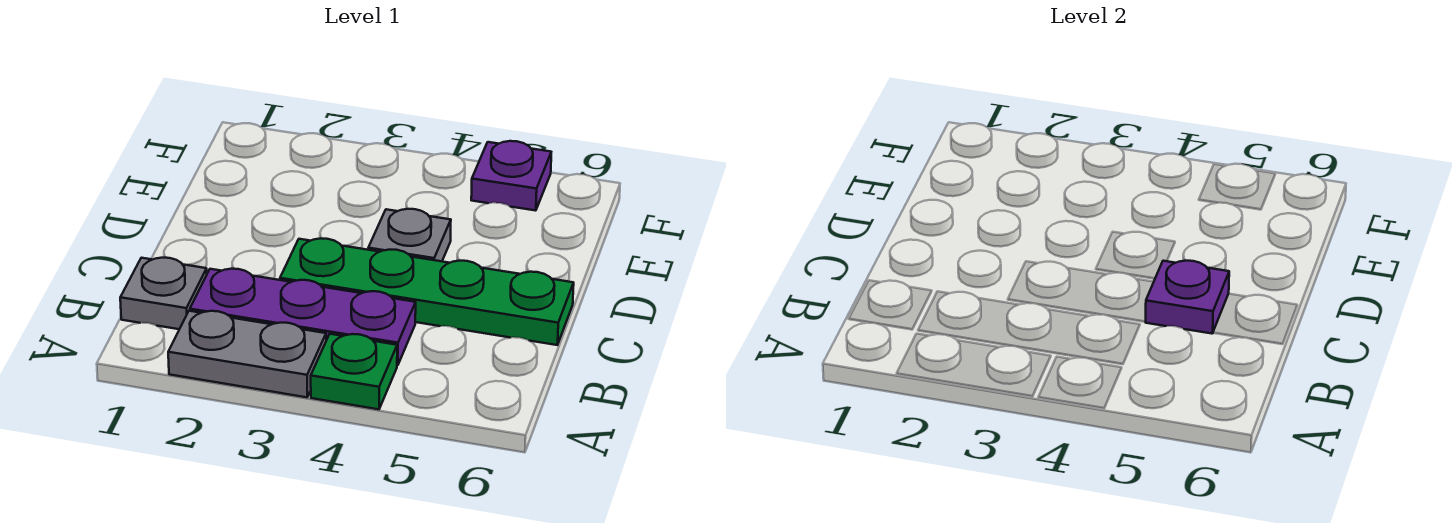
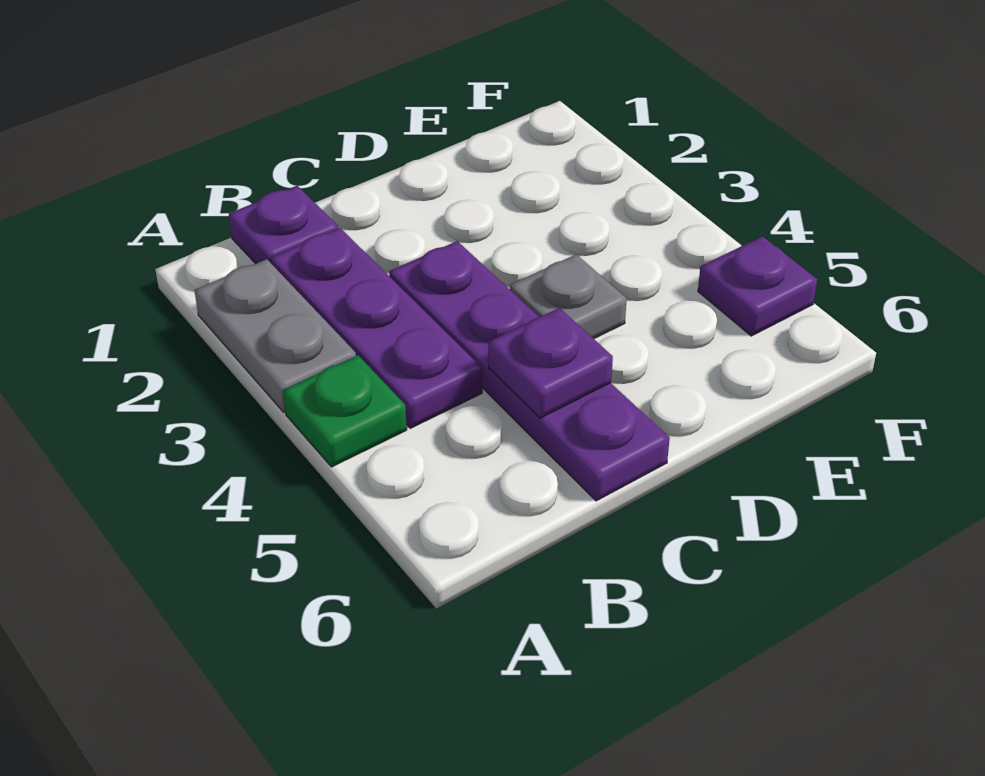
grey 1x1 plate [120,258,207,329] -> purple 1x1 plate [229,186,338,264]
green 1x4 plate [280,238,574,345] -> purple 1x4 plate [389,241,670,501]

